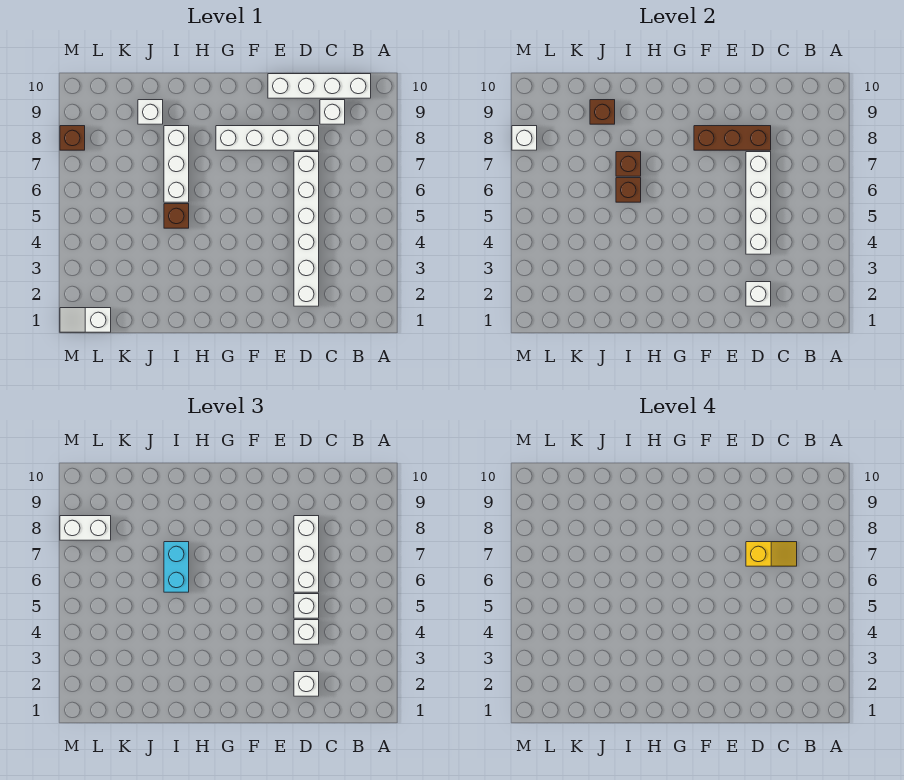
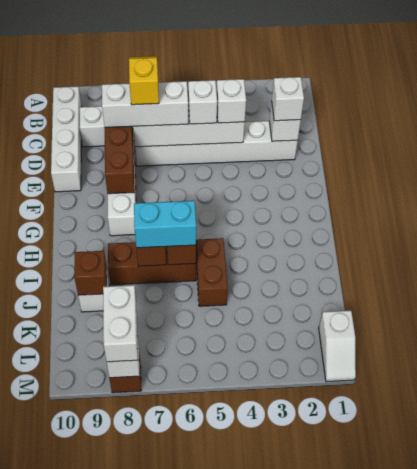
brown 1x1 brick [164,204,189,228] -> brown 1x2 brick [196,238,228,306]
white 1x3 brick [164,126,189,202] -> brown 1x3 brick [108,242,196,285]

